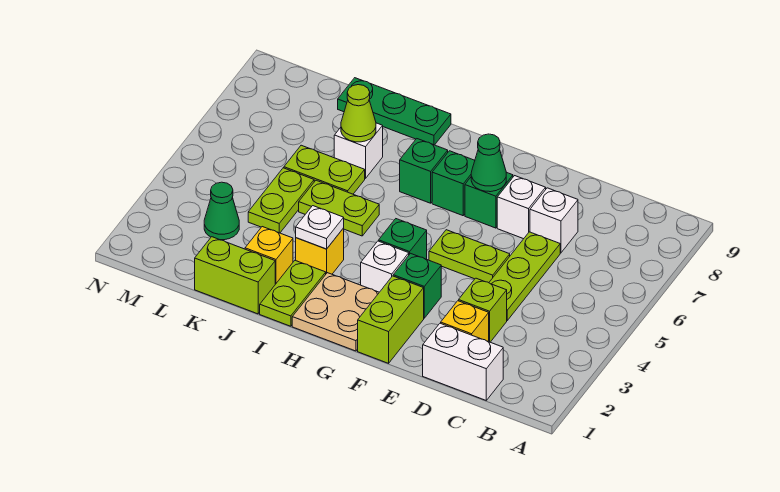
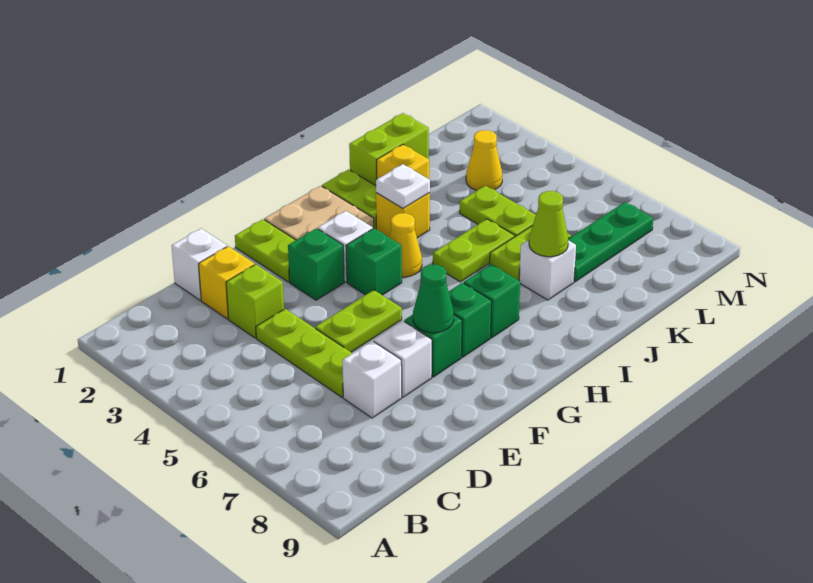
white 1x2 brick [423,323,503,400] -> white 1x1 brick [172,229,227,300]
lime 1x2 brick [358,276,424,363] -> lime 1x2 plate [235,219,296,282]
none -> yellow 1x1 cone [389,213,422,277]
green 1x3 plate [338,78,451,145] -> green 1x3 plate moved to [568,202,653,282]
green 1x1 cone [204,182,239,240] -> yellow 1x1 cone [466,130,502,190]

